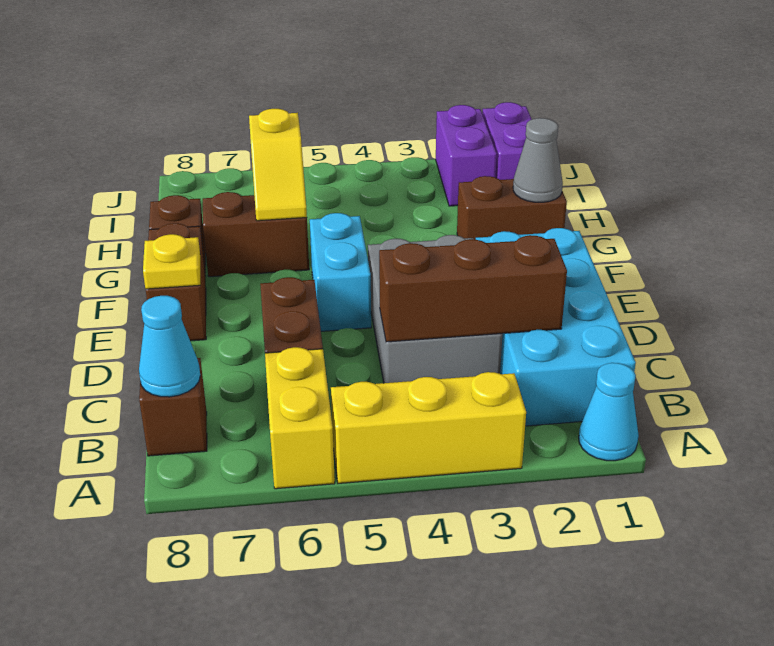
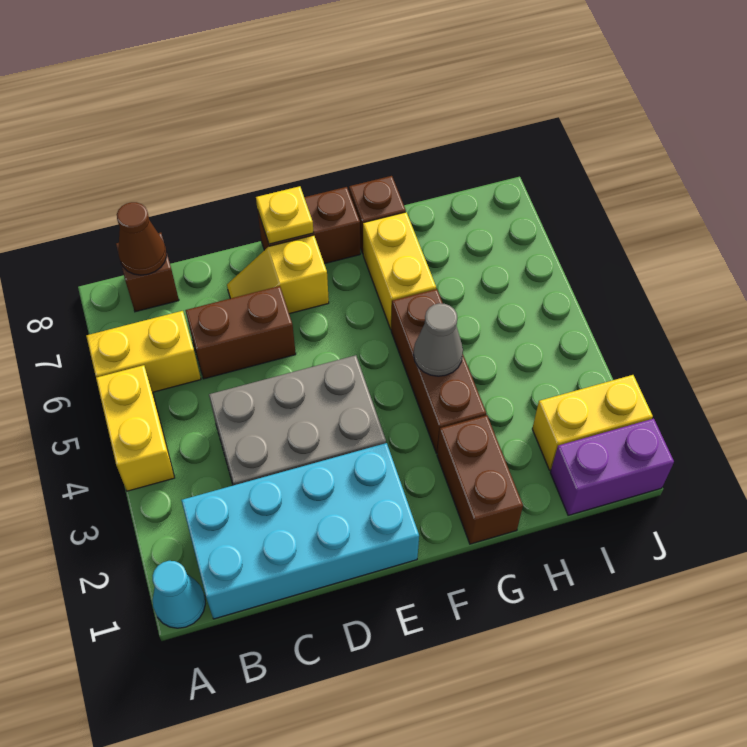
yellow 1x3 brick [331,372,526,483] -> yellow 1x2 brick [96,365,175,491]
cyan 1x1 cone [139,296,200,397] -> brown 1x1 cone [117,202,167,275]
brown 1x3 brick [379,235,567,342] -> brown 1x3 brick moved to [391,289,486,454]
cyan 1x2 brick [310,213,371,331] -> none
grey 1x1 cone [513,118,563,202] -> grey 1x1 cone moved to [414,303,463,376]
brown 1x2 brick [203,192,309,277] -> yellow 1x2 brick [363,212,436,329]
yellow 1x2 slope [249,109,307,221] -> yellow 1x2 slope moved to [227,235,329,314]
purple 1x2 brick [436,105,497,206] -> yellow 1x2 brick [532,375,653,470]

